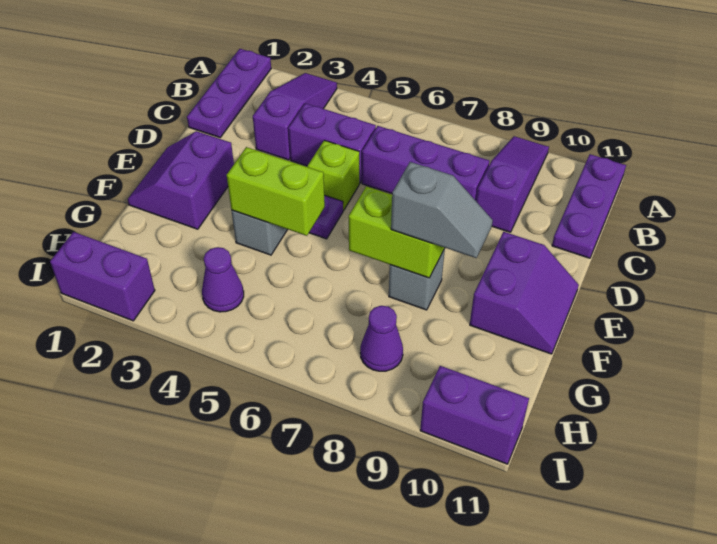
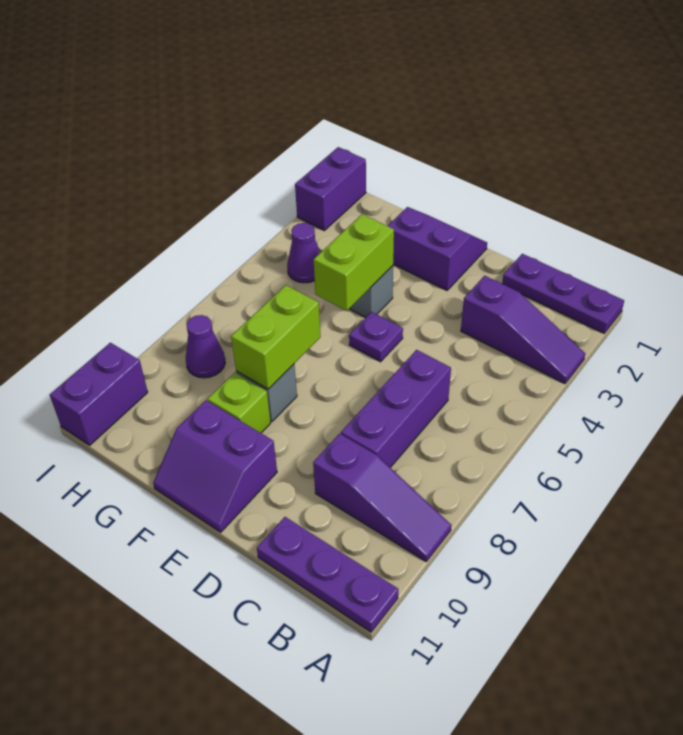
purple 1x2 brick [288,103,376,183] -> none
lime 1x1 brick [307,140,359,210] -> lime 1x1 brick moved to [208,373,271,433]
grey 1x2 slope [391,162,493,258] -> none

